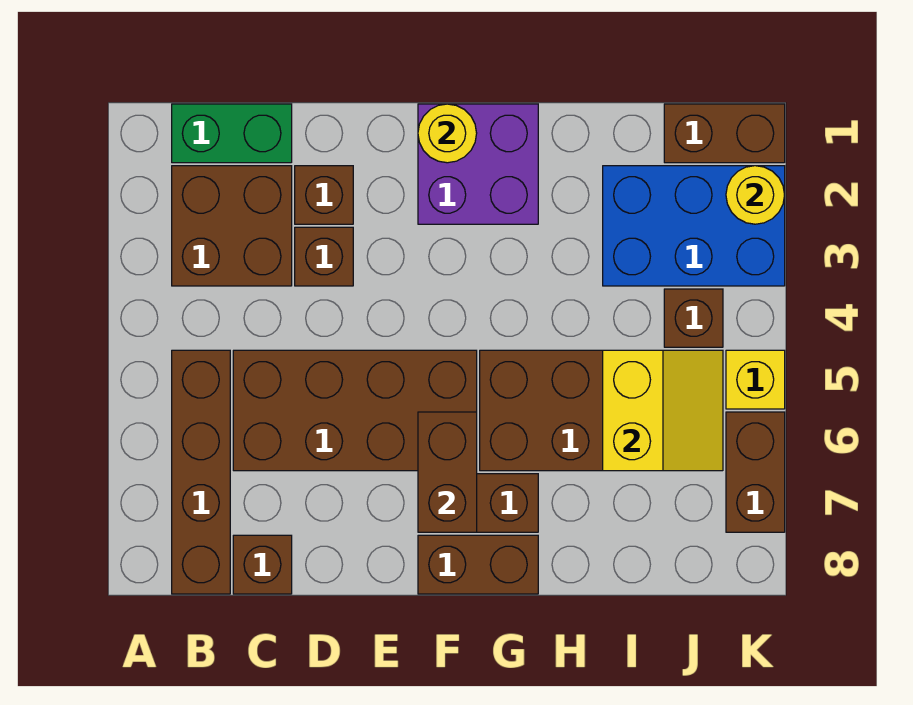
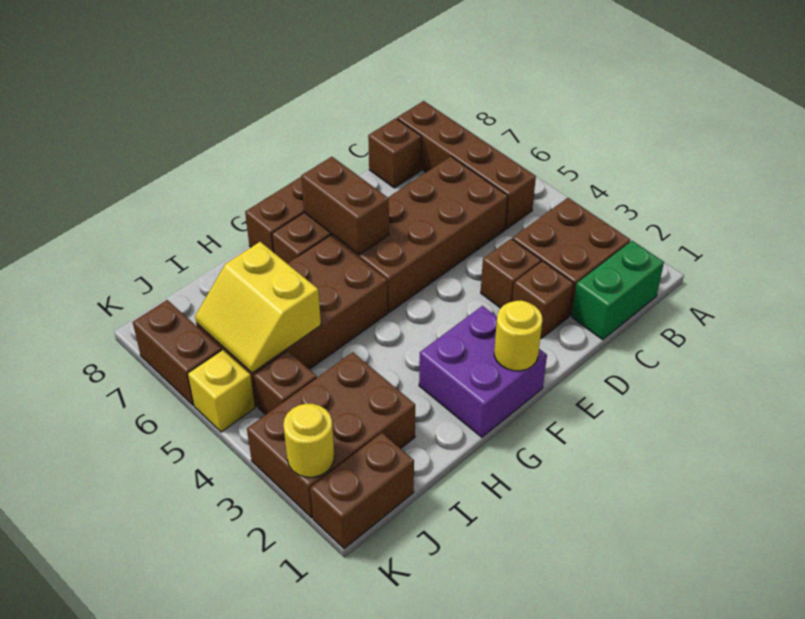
blue 2x3 brick [603,166,785,286] -> brown 2x3 brick [247,352,415,518]

